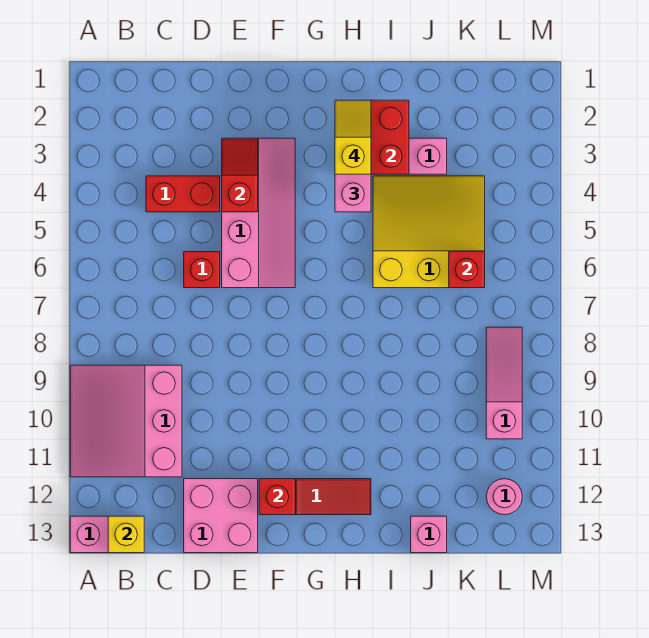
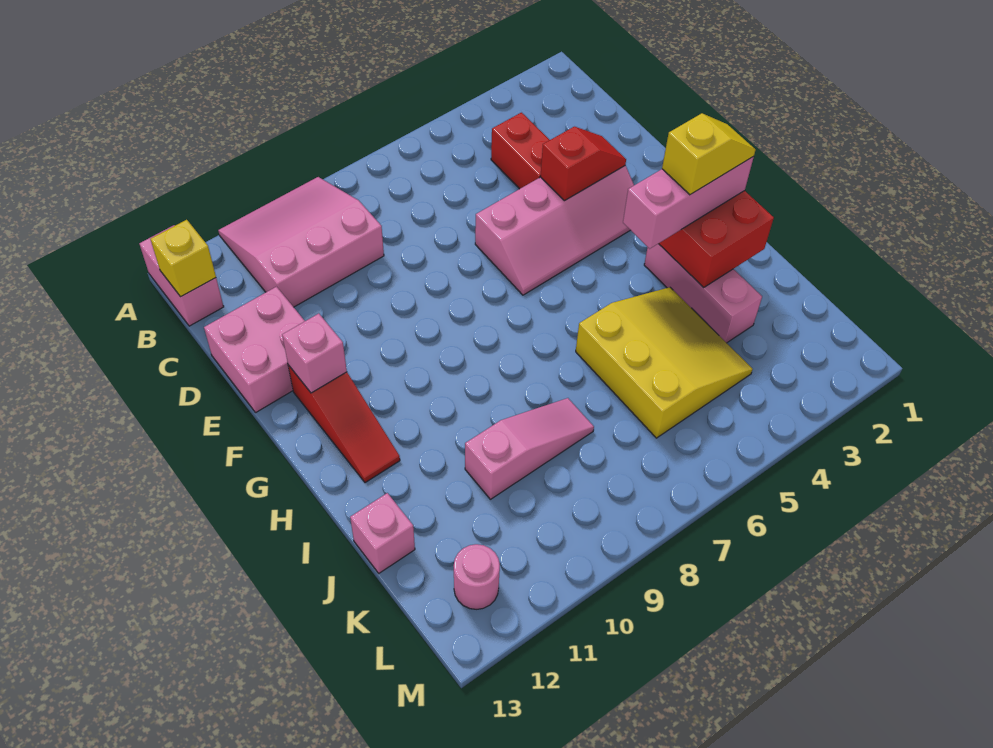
red 1x1 brick [184,252,220,288] -> none
red 1x1 brick [259,479,295,515] -> pink 1x1 brick [282,313,347,393]
red 1x1 brick [449,252,485,288] -> none
pink 1x3 slope [486,327,522,439] -> pink 1x3 slope moved to [465,398,594,499]

